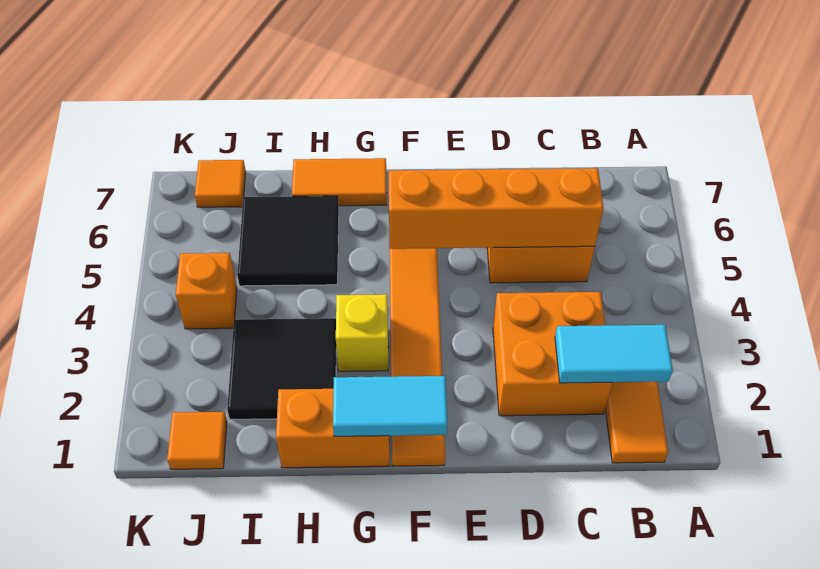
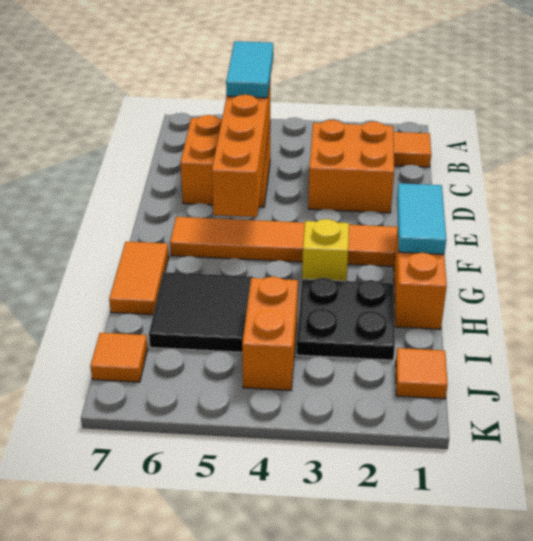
cyan 1x2 tile [555,325,673,383] -> cyan 1x2 tile moved to [226,41,273,98]
black 2x2 tile [227,318,336,419] -> black 2x2 plate [297,278,395,360]
orange 1x1 brick [176,253,237,329] -> orange 1x2 brick [242,277,298,390]

